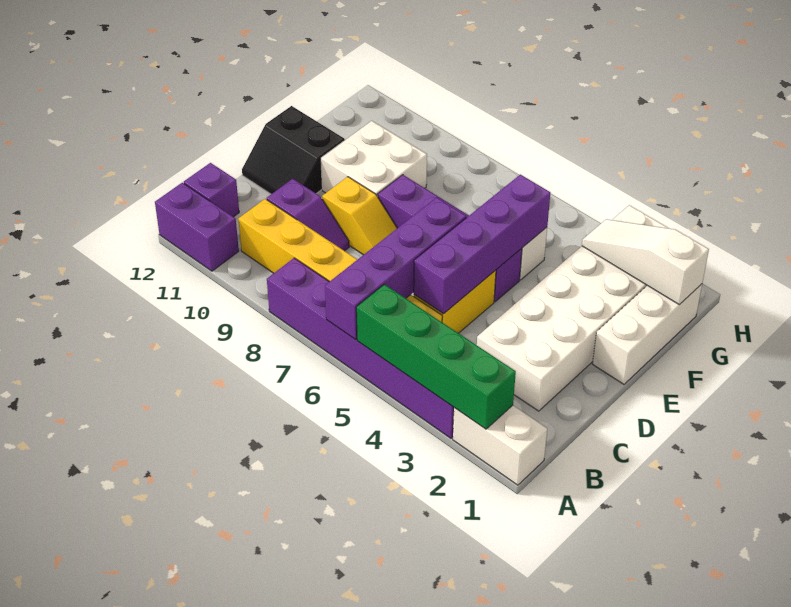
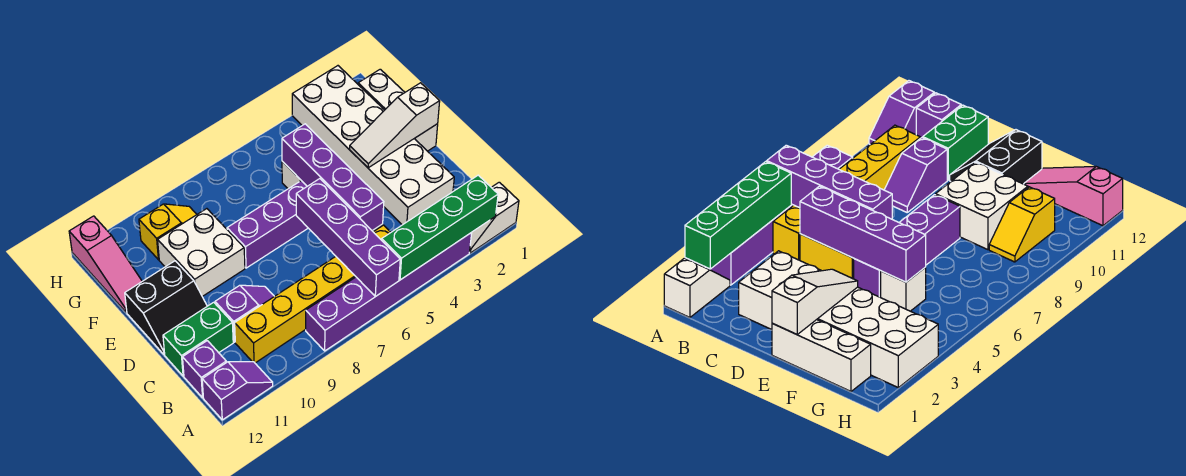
white 1x2 brick [453,405,547,485] -> white 1x2 slope [470,182,519,253]
purple 1x2 brick [155,183,239,271] -> purple 1x2 slope [202,362,273,420]
none -> green 1x2 brick [163,302,233,376]
yellow 1x2 slope [322,177,397,255] -> yellow 1x2 slope moved to [139,204,197,260]
none -> pink 1x3 slope [69,216,142,313]
white 1x3 slope [582,219,709,305] -> white 1x3 slope moved to [350,83,440,168]

